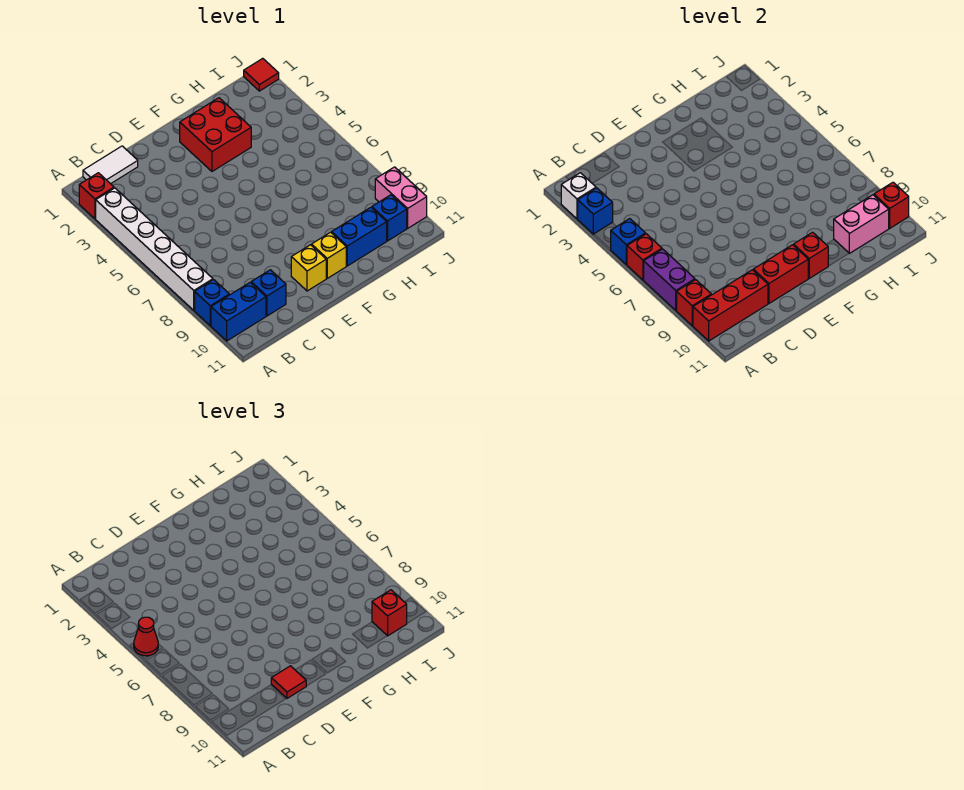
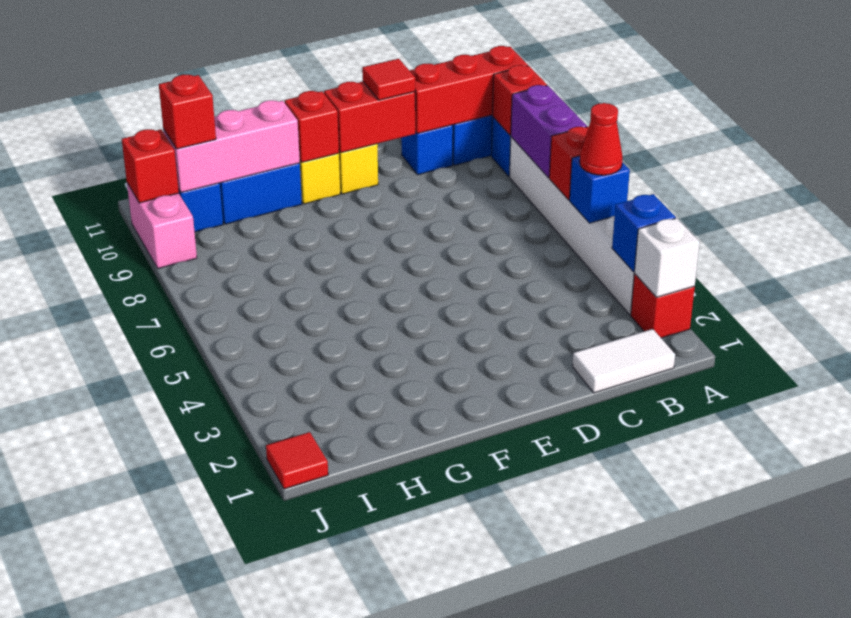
red 2x2 brick [180,98,251,171] -> none
pink 1x2 brick [834,195,889,253] -> pink 1x3 brick [163,100,300,192]

